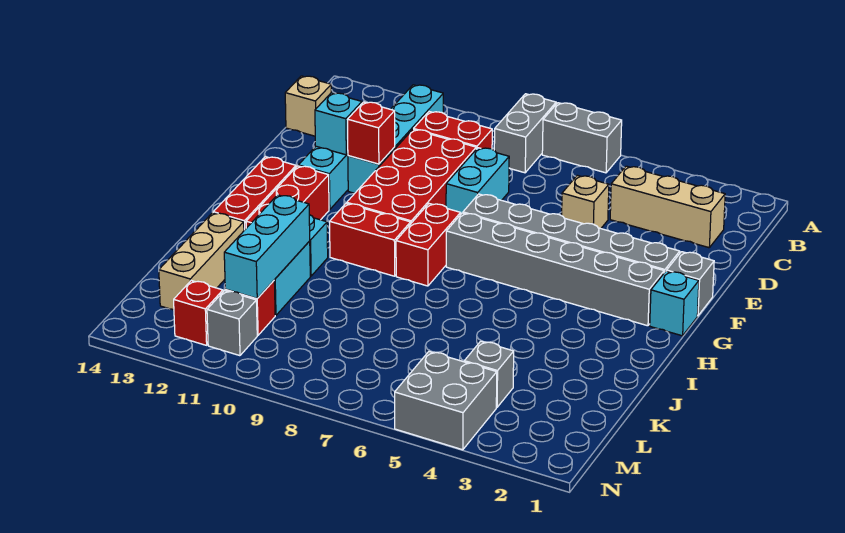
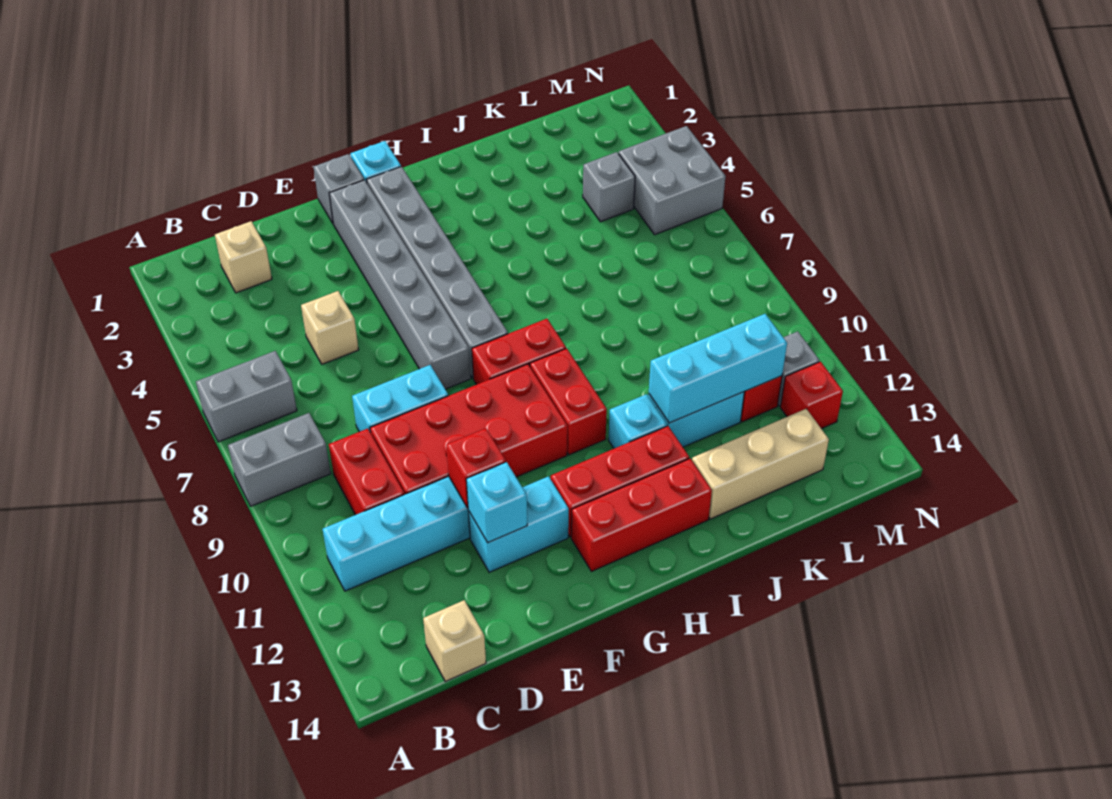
grey 1x2 brick [542,103,622,173] -> grey 1x2 brick turned to [196,351,297,442]
tan 1x3 brick [610,166,725,248] -> tan 1x1 brick [215,221,272,293]

